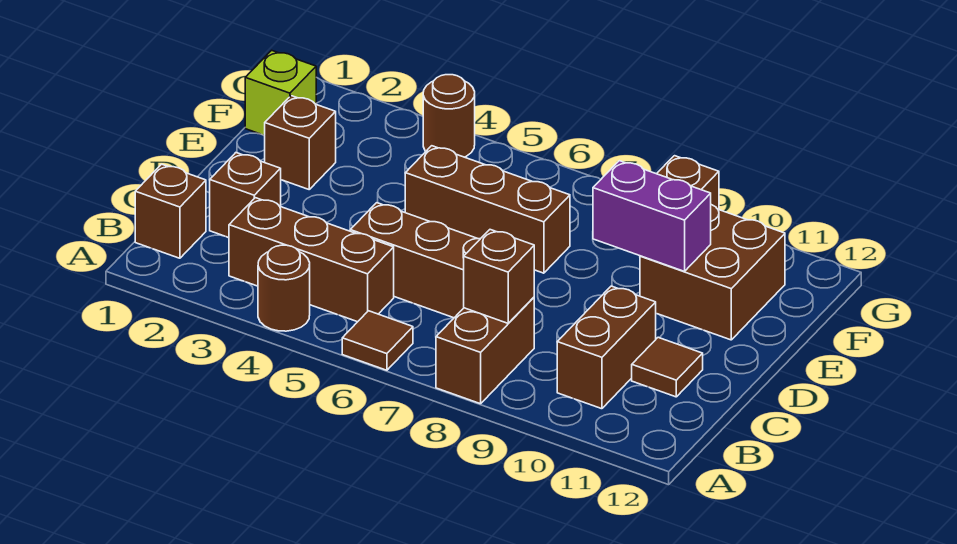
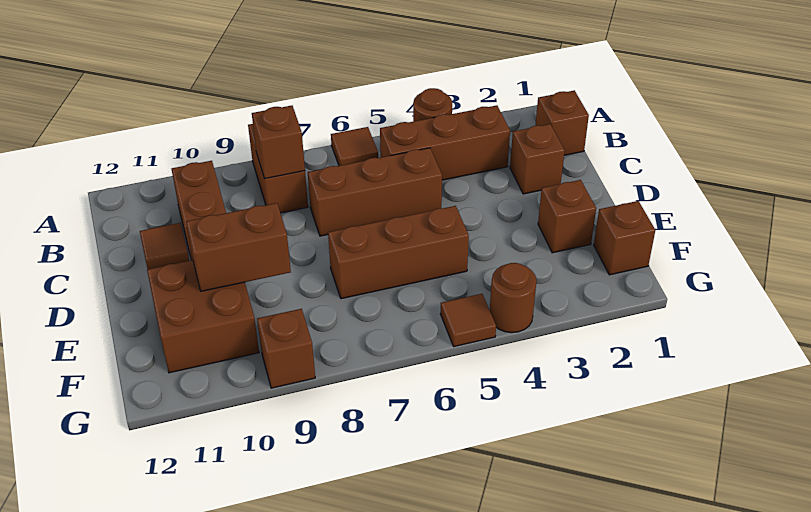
purple 1x2 brick [593,161,711,271] -> brown 1x2 brick [186,203,291,291]
lime 1x1 brick [245,50,316,136] -> brown 1x1 brick [594,201,655,275]
none -> brown 1x1 tile [440,294,496,347]

